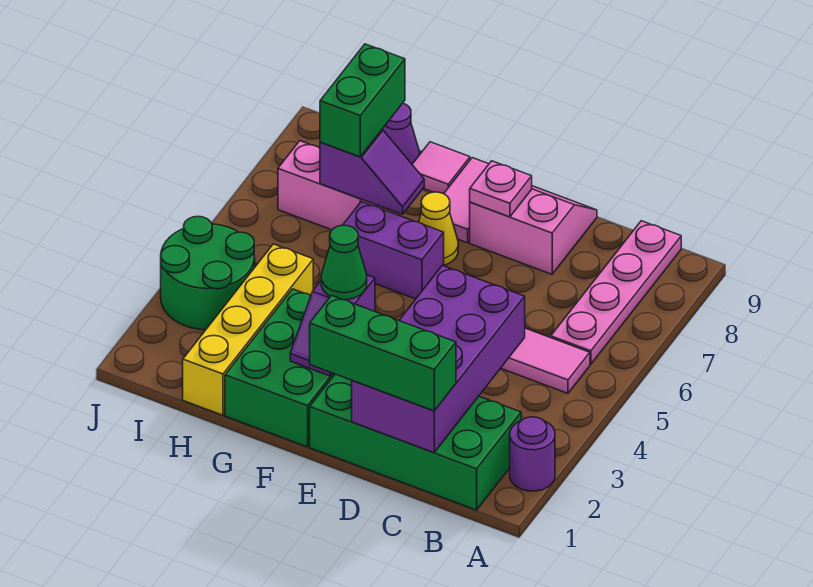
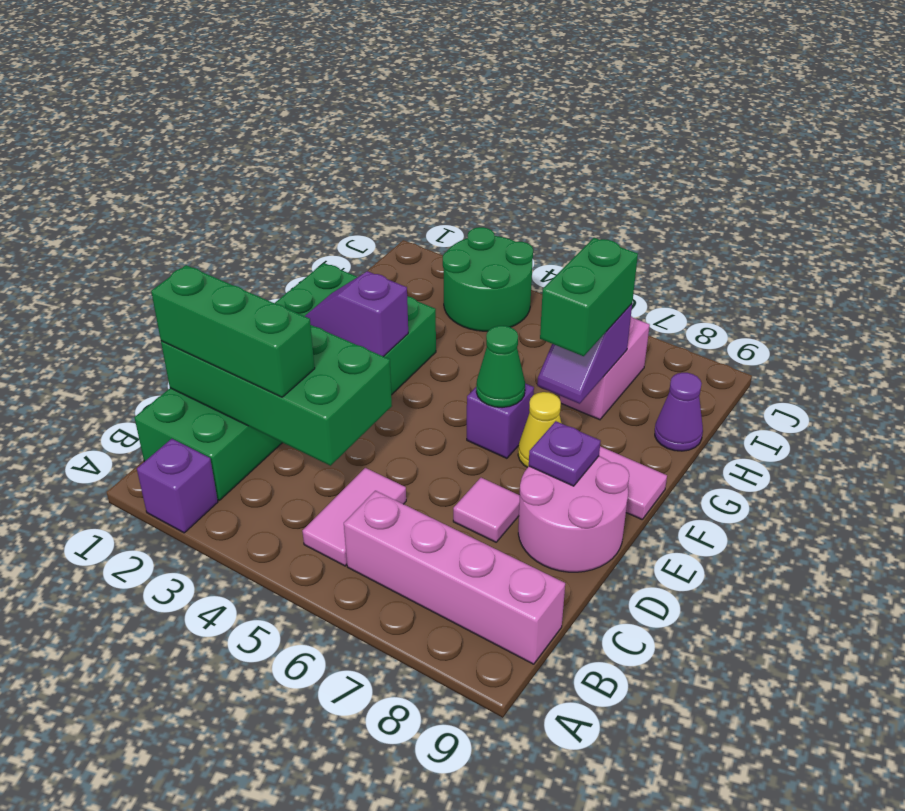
purple 1x1 round brick [510,417,555,491] -> purple 1x1 brick [137,439,218,533]
pink 1x4 plate [551,221,681,364] -> pink 1x4 brick [344,491,565,664]
purple 2x4 brick [352,265,525,452] -> green 2x4 brick [161,325,392,466]
green 1x3 brick [310,296,456,411] -> green 1x3 brick turned to [151,265,315,397]
pink 2x2 slope [470,186,597,274] -> pink 2x2 round brick [518,456,629,572]
pink 1x1 plate [470,161,532,217] -> purple 1x1 plate [529,421,601,486]
green 1x1 cone [321,225,367,300] -> green 1x1 cone moved to [476,326,525,408]
purple 1x2 brick [343,201,444,299] -> purple 1x1 brick [467,383,534,458]
pink 1x1 tile [412,142,470,194] -> pink 1x1 tile moved to [453,478,520,542]
yellow 1x4 brick [183,244,313,415] -> none
green 1x2 brick [320,44,405,157] -> green 1x2 brick turned to [540,238,638,356]

